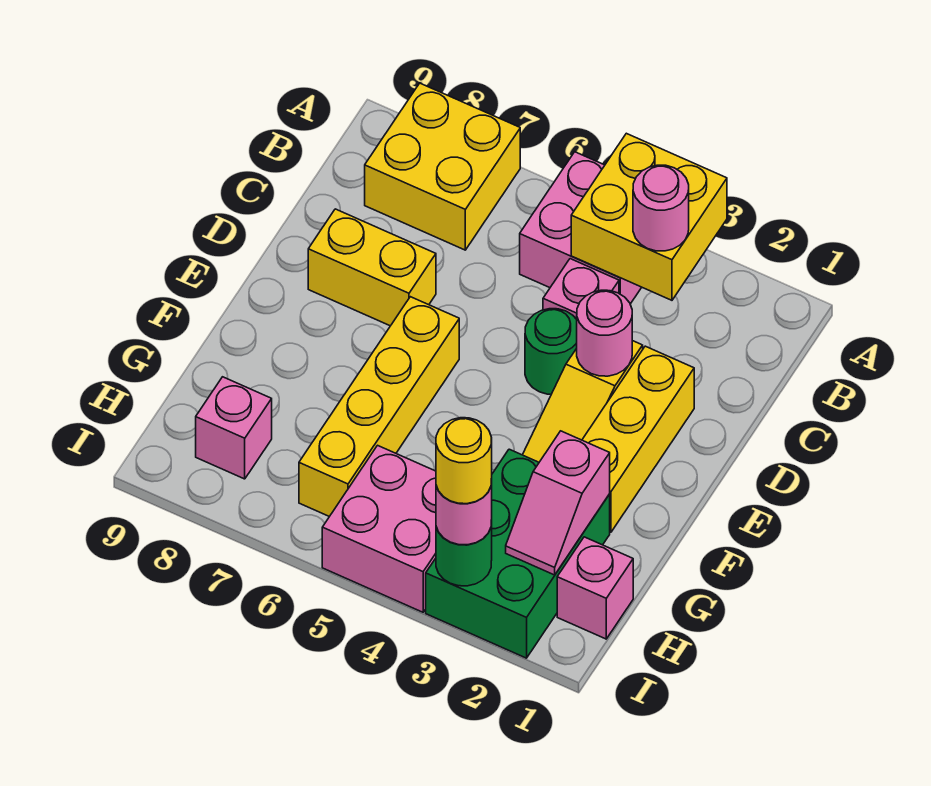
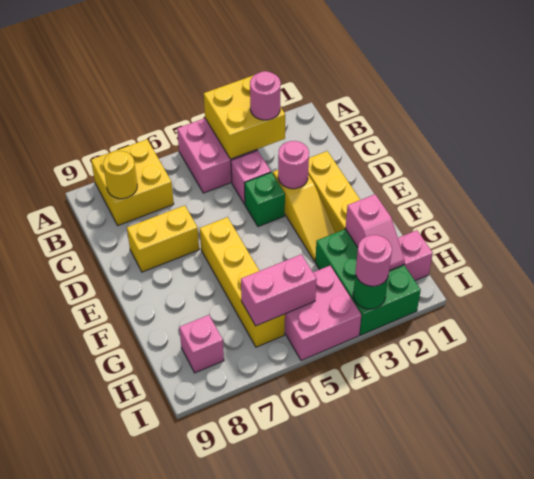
green 1x1 round brick [525,309,577,394] -> green 1x1 brick [245,172,285,227]
none -> pink 1x2 brick [241,254,317,326]
yellow 1x1 round brick [436,418,492,504] -> yellow 1x1 round brick moved to [103,151,137,199]

